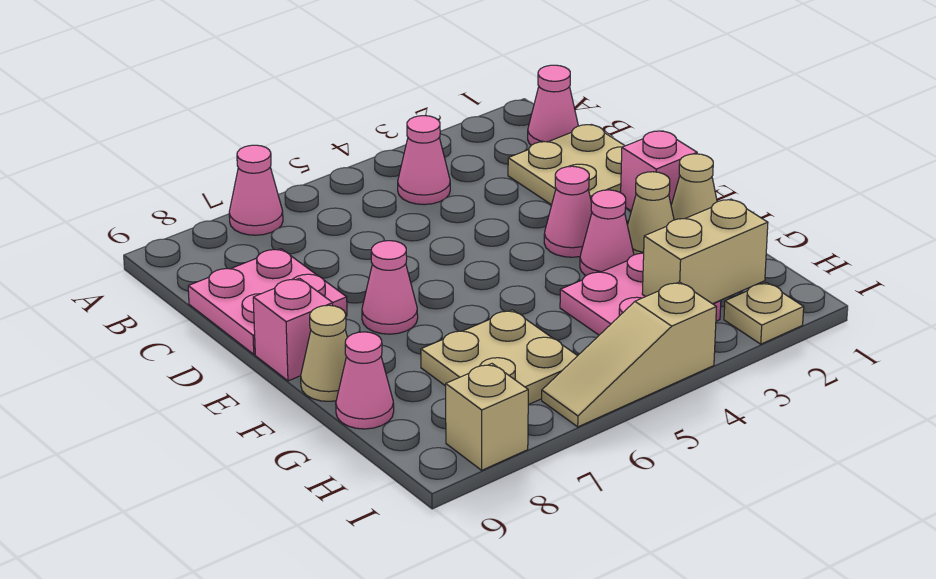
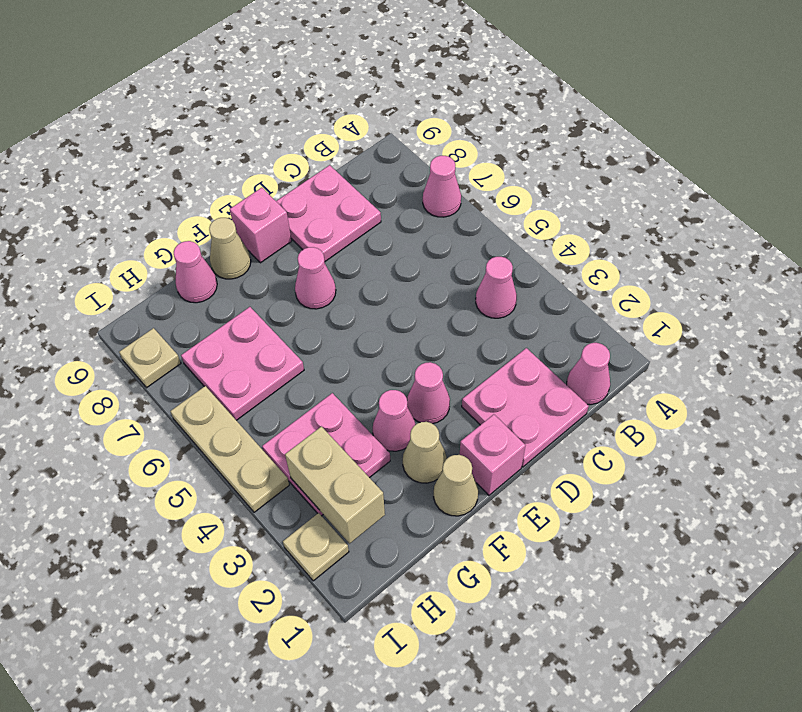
tan 2x2 plate [508,125,625,205] -> pink 2x2 plate [462,348,589,467]
tan 2x2 plate [421,310,577,405] -> pink 2x2 plate [181,307,304,420]
tan 1x3 slope [542,282,716,427] -> tan 1x3 plate [170,386,289,512]
tan 1x1 brick [446,364,528,470] -> tan 1x1 plate [119,328,181,388]

